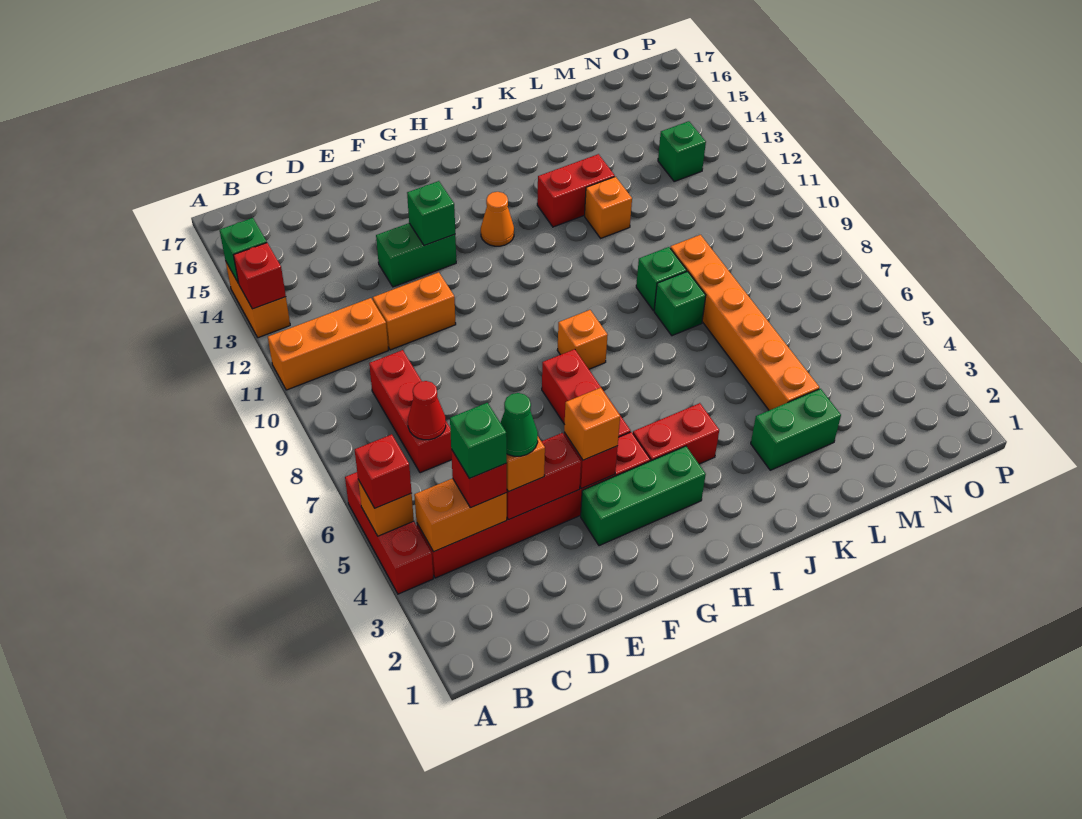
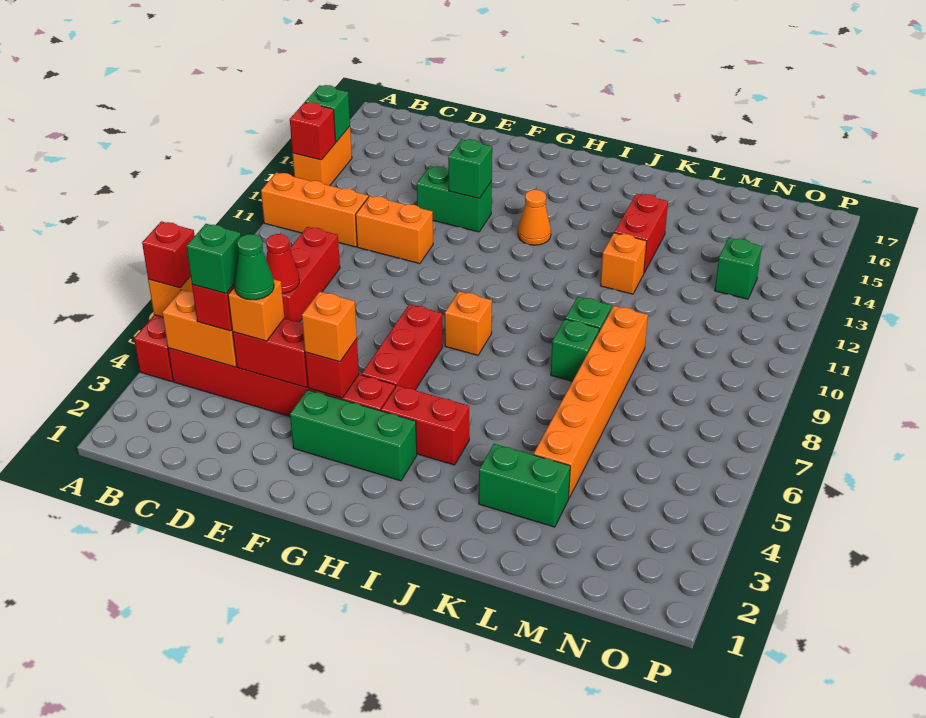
red 1x2 brick [537,154,615,227] -> red 1x2 brick turned to [614,194,668,272]

